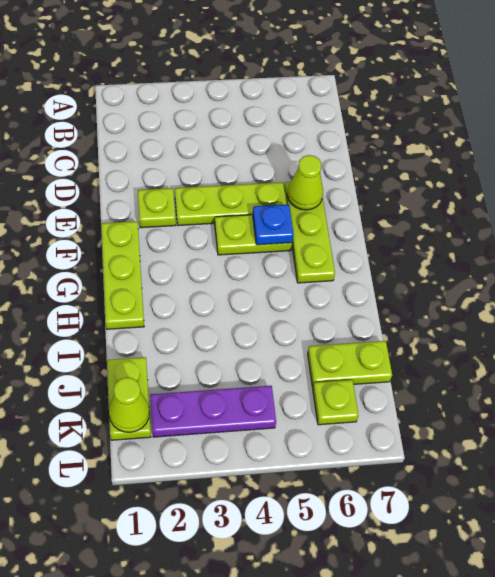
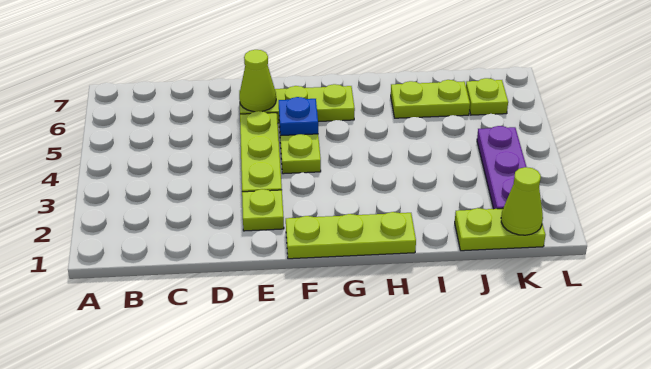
lime 1x2 plate [308,341,392,387] -> lime 1x2 plate turned to [391,80,470,118]

